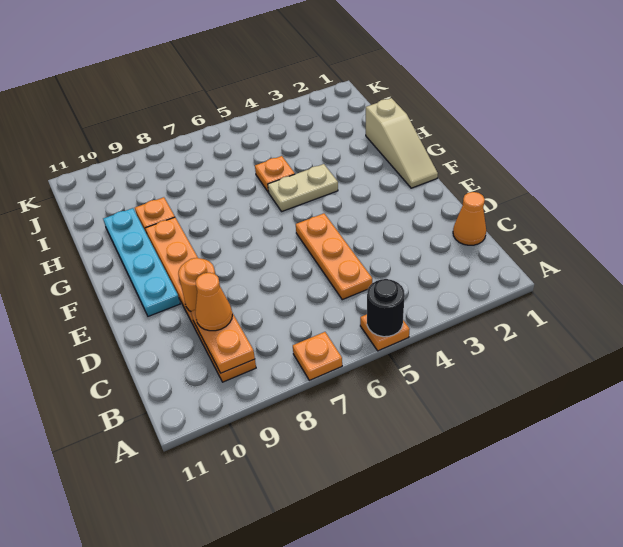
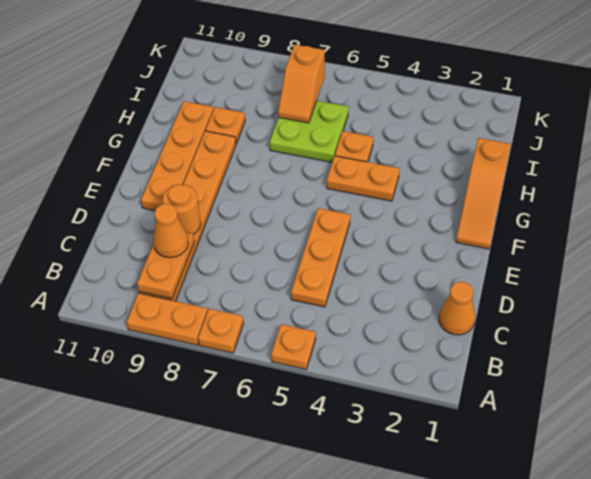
black 1x1 round brick [367,279,405,337] -> none
none -> orange 1x2 plate [126,293,208,345]
cyan 1x4 plate [103,208,180,316] -> orange 1x4 plate [141,101,214,211]
tan 1x3 slope [366,98,438,188] -> orange 1x3 slope [456,138,511,249]
tan 1x2 plate [268,164,338,212] -> orange 1x2 plate [327,156,399,201]
none -> lime 2x2 plate [270,101,349,162]
none -> orange 1x2 slope [278,44,325,123]

